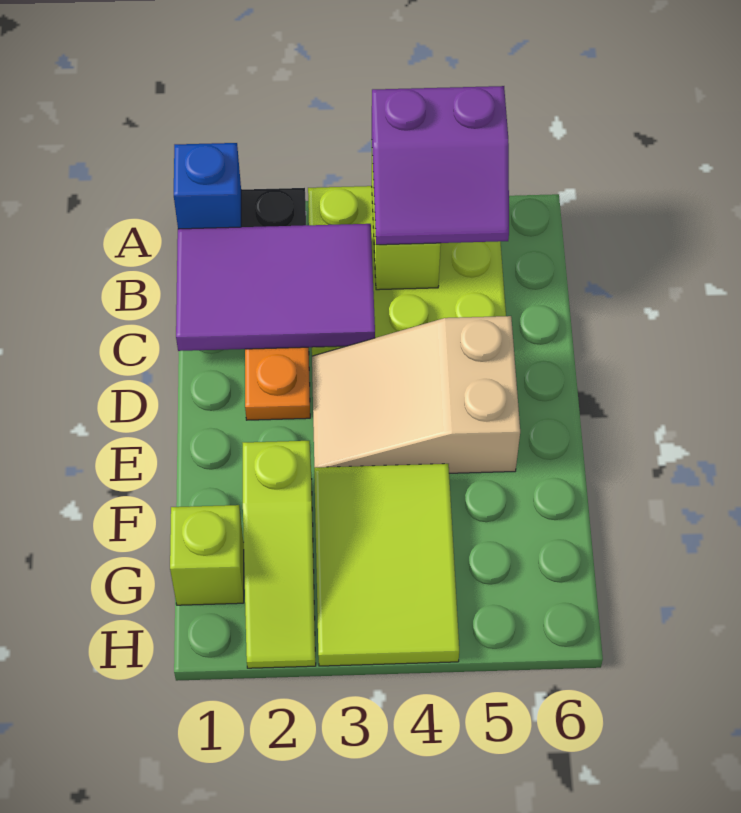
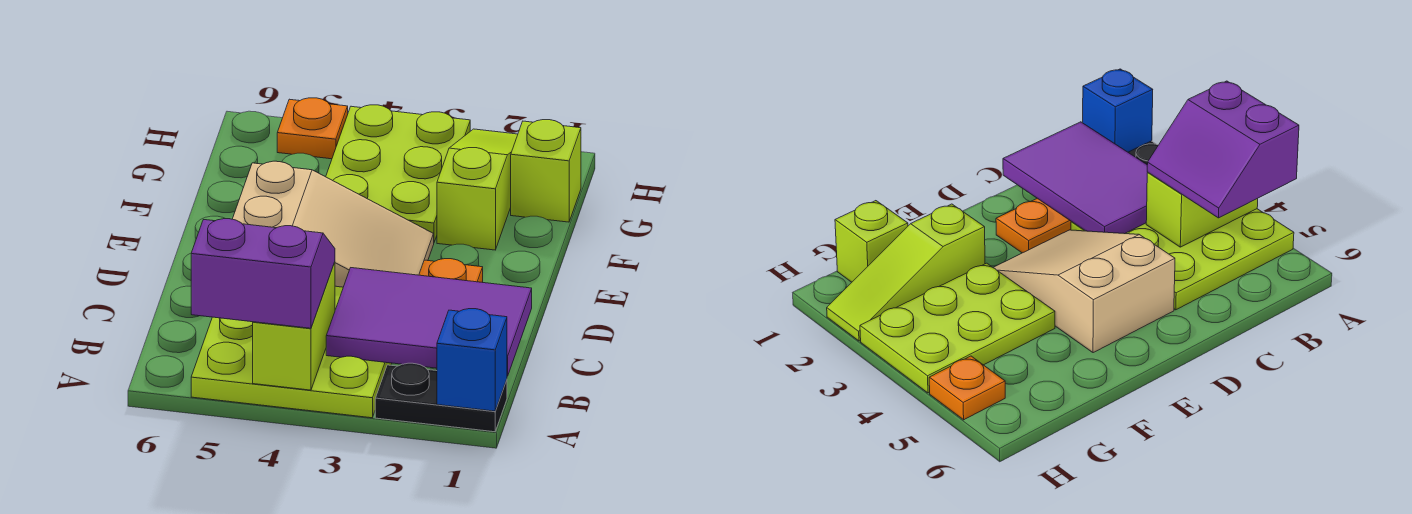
lime 2x3 tile [314,464,459,666] -> lime 2x3 plate [326,105,470,242]
none -> orange 1x1 plate [277,98,348,159]

